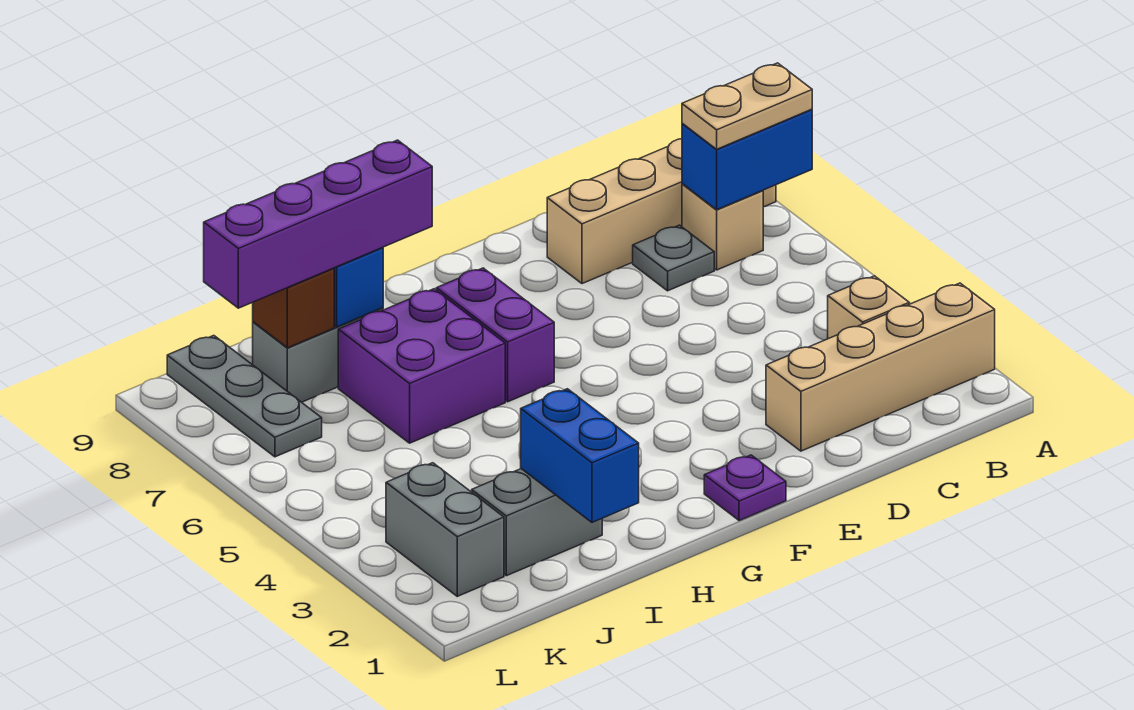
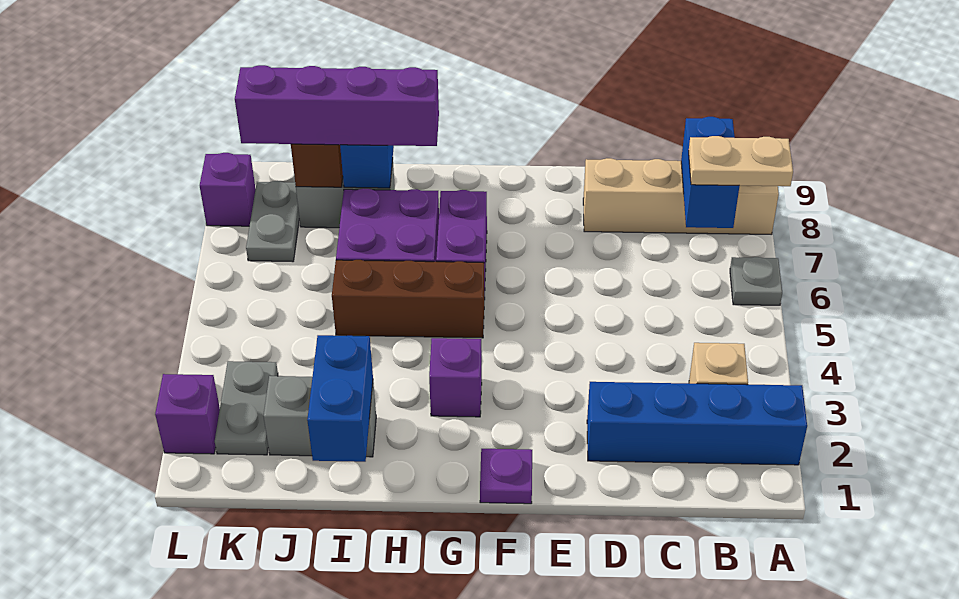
tan 1x4 brick [766,283,995,451] -> blue 1x4 brick [587,382,807,465]
blue 1x2 brick [682,109,812,210] -> blue 1x2 brick turned to [681,117,739,228]
tan 1x1 brick [682,184,763,270] -> none
grey 1x1 plate [633,225,714,291] -> grey 1x1 plate moved to [730,257,782,305]
none -> purple 1x1 brick [429,338,482,417]
none -> brown 1x3 brick [332,260,484,338]
grey 1x2 brick [386,463,504,596] -> grey 1x2 plate [215,361,278,455]
grey 1x3 plate [167,335,322,457] -> grey 1x2 plate [246,181,299,262]
none -> purple 1x1 brick [155,374,220,454]
none -> purple 1x1 brick [200,153,256,226]

